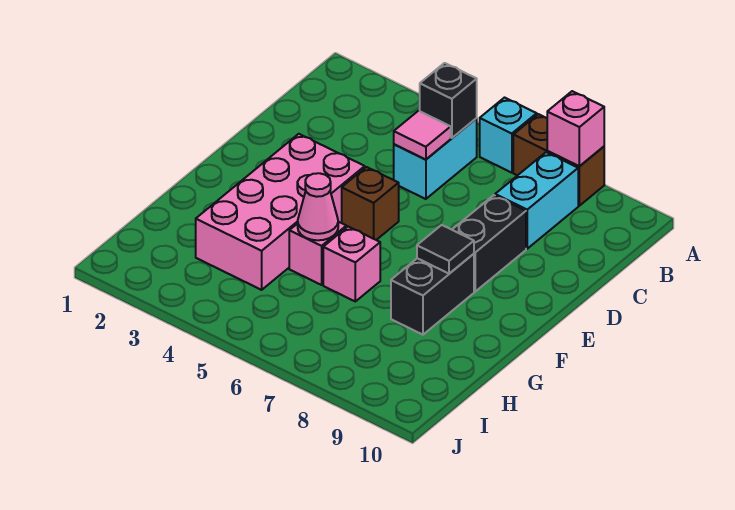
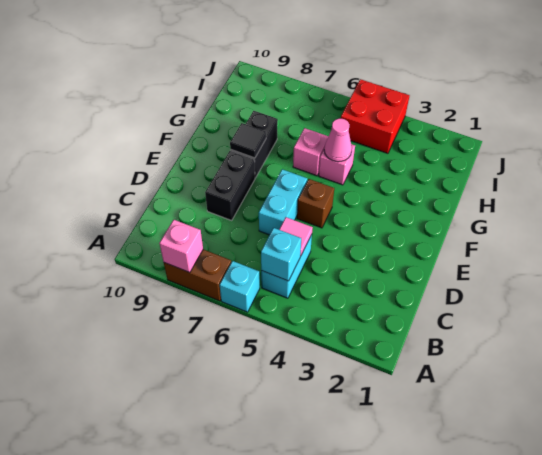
black 1x1 brick [420,63,477,138] -> cyan 1x1 brick [261,228,301,281]
cyan 1x2 brick [495,152,578,249] -> cyan 1x2 brick moved to [259,169,307,235]
pink 2x4 brick [196,134,365,290] -> none
none -> red 2x2 brick [341,79,410,153]

